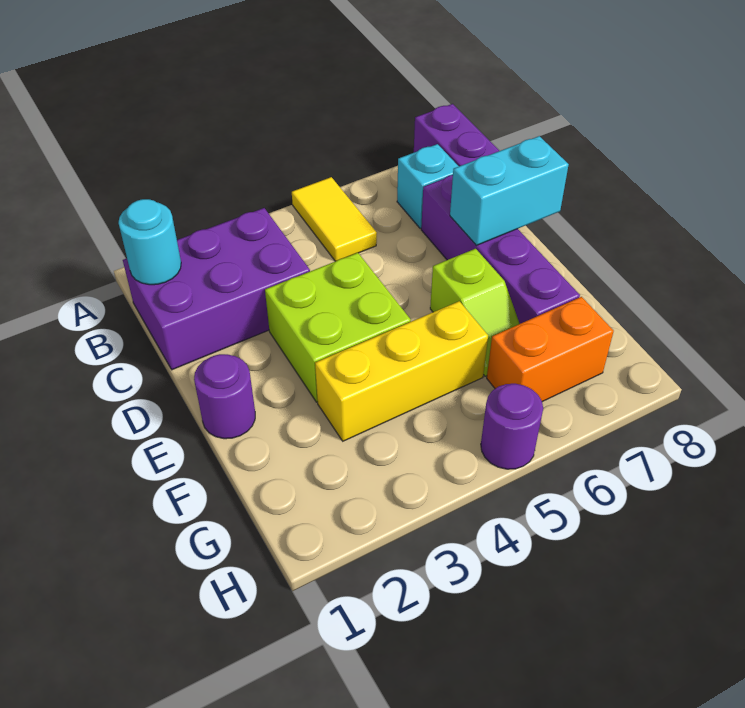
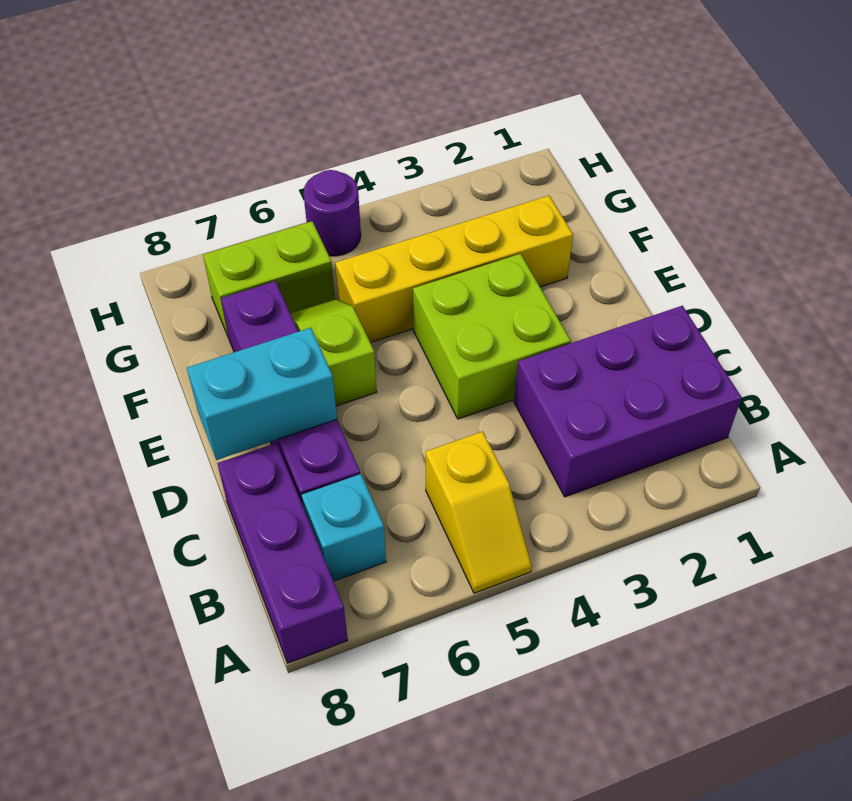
yellow 1x2 tile [292,177,377,261] -> yellow 1x2 slope [426,432,532,593]
cyan 1x1 round brick [119,199,181,285] -> none
purple 1x1 round brick [194,354,255,439] -> none
yellow 1x3 brick [315,301,488,441] -> yellow 1x4 brick [335,196,573,343]
orange 1x2 brick [487,297,614,402] -> lime 1x2 brick [203,221,335,338]

